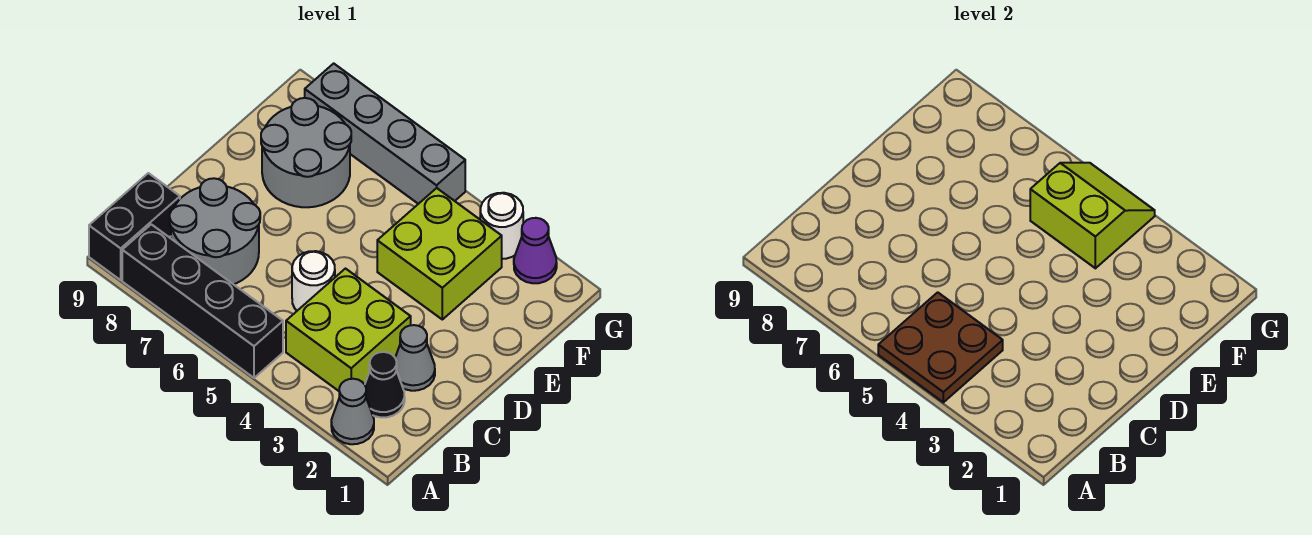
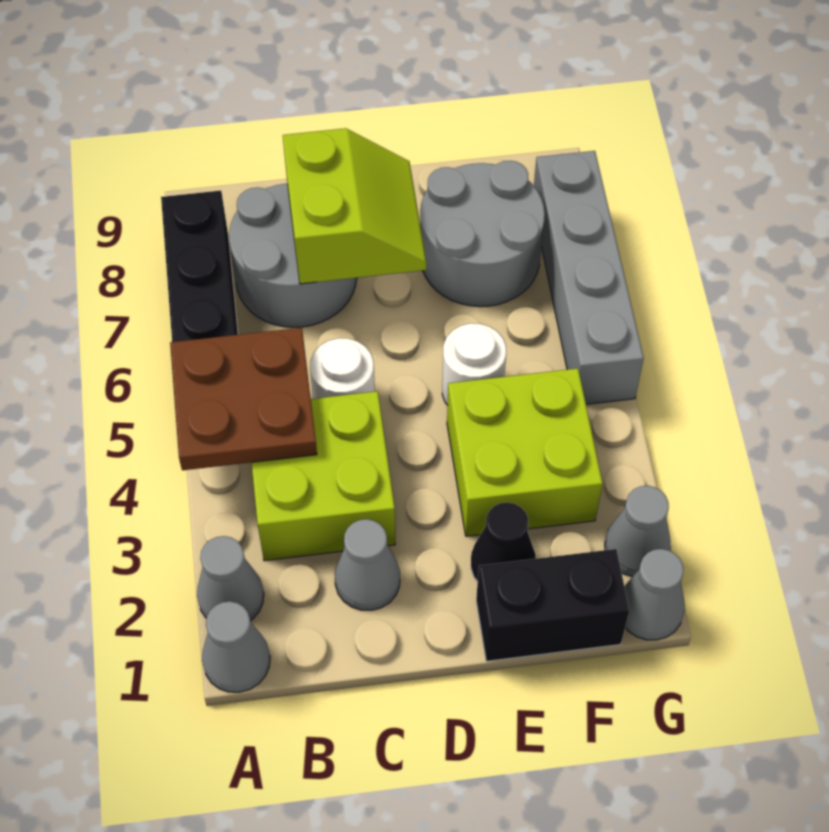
none -> grey 1x1 cone [202,601,270,692]
black 1x2 brick [89,173,180,280] -> black 1x2 brick moved to [476,549,630,661]
black 1x1 cone [365,352,405,417] -> black 1x1 cone moved to [471,502,536,582]
lime 2x2 slope [1030,163,1155,268] -> lime 2x2 slope moved to [283,128,426,284]
none -> grey 1x1 cone [624,549,685,640]
purple 1x1 cone [514,218,557,283] -> grey 1x1 cone [605,486,671,577]
white 1x1 round brick [480,193,523,259] -> white 1x1 round brick moved to [442,323,506,405]

